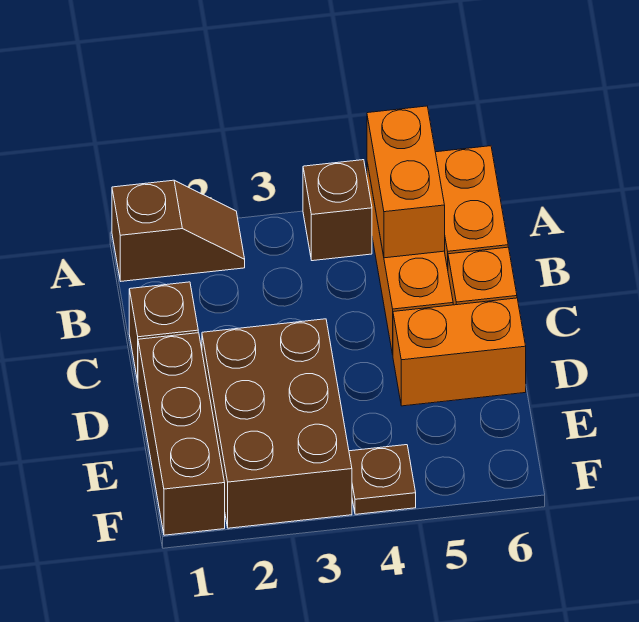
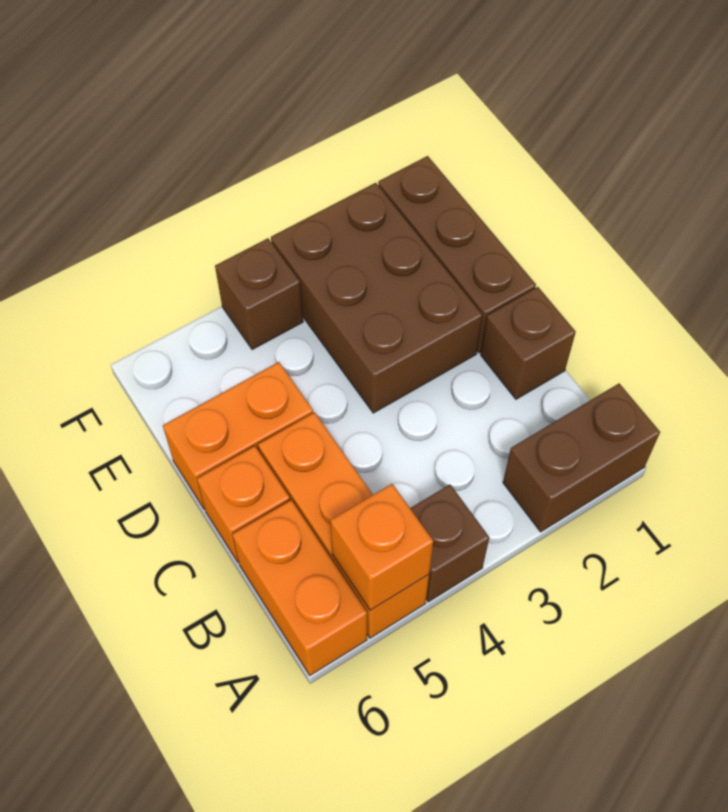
brown 1x2 slope [112,180,245,281] -> brown 1x2 brick [503,384,660,532]
orange 1x2 brick [367,106,445,258] -> orange 1x1 brick [330,484,433,610]
brown 1x1 plate [349,445,416,514] -> brown 1x1 brick [215,238,303,350]

